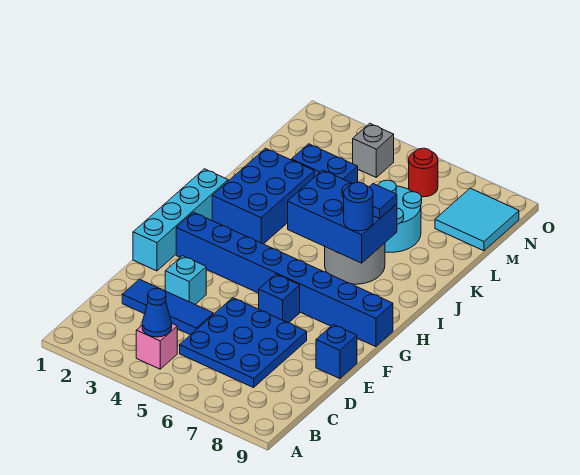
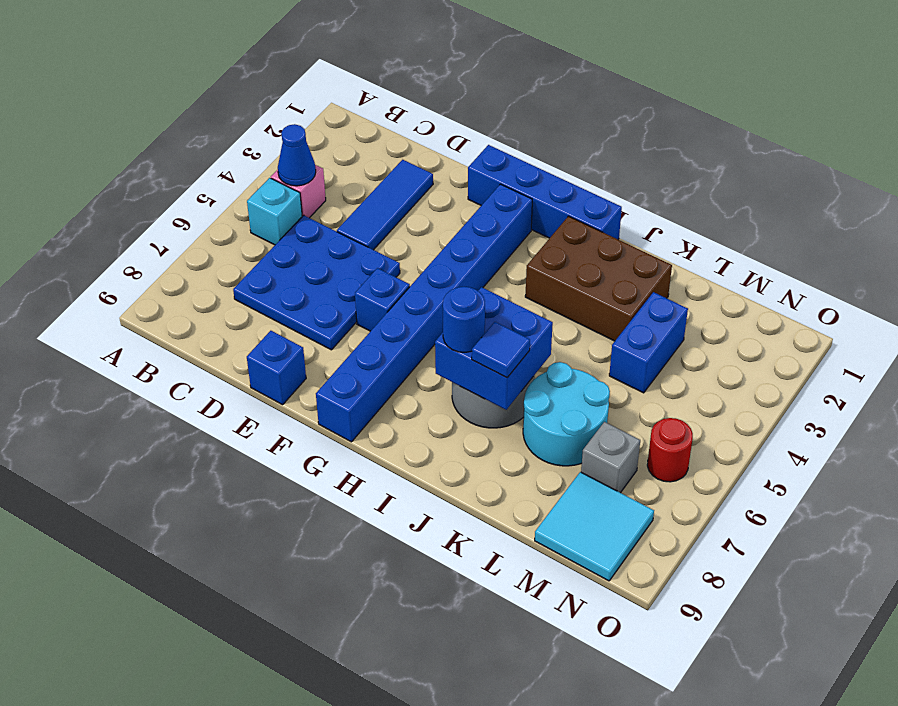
cyan 1x1 brick [165,256,206,304] -> cyan 1x1 brick moved to [247,178,302,245]
cyan 1x4 brick [133,169,228,271] -> blue 1x4 brick [468,145,622,239]
blue 2x3 brick [212,148,314,244] -> brown 2x3 brick [525,216,672,341]
blue 2x3 brick [288,170,397,263] -> blue 2x2 brick [435,287,553,410]
grey 1x1 brick [353,123,394,177] -> grey 1x1 brick moved to [581,422,640,493]

